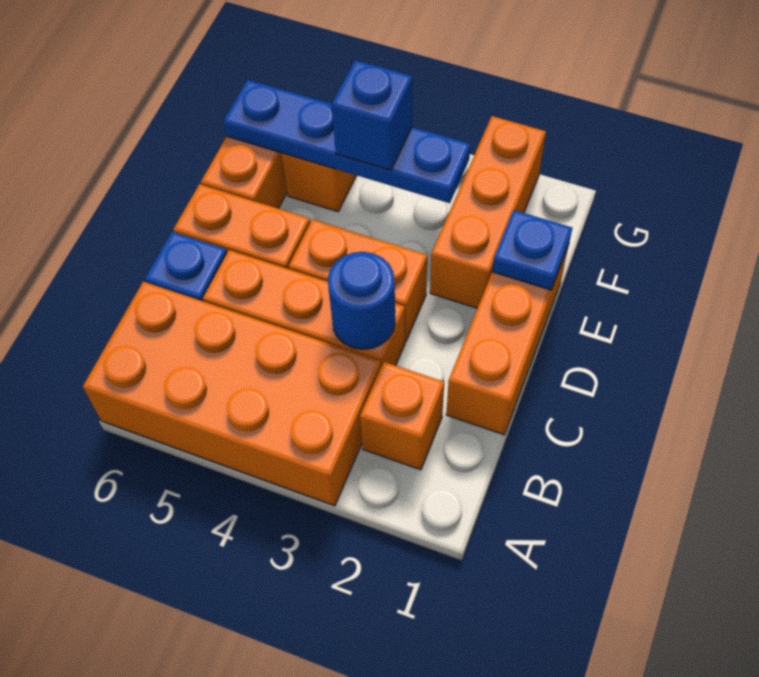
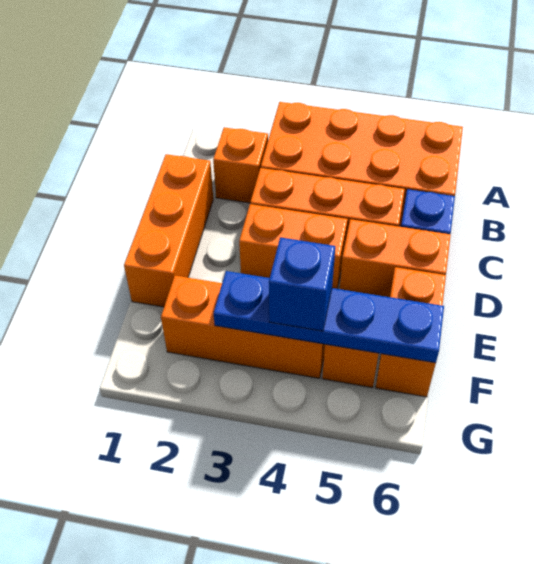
blue 1x1 round brick [328,252,395,349] -> none
blue 1x1 plate [492,210,572,290] -> none
orange 1x3 brick [430,116,546,308] -> orange 1x3 brick turned to [161,276,325,378]

